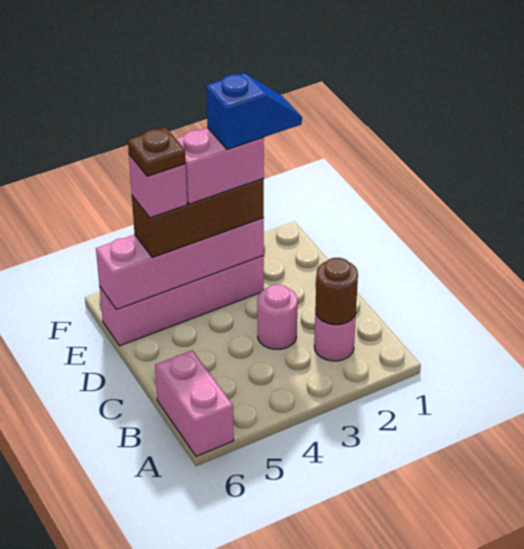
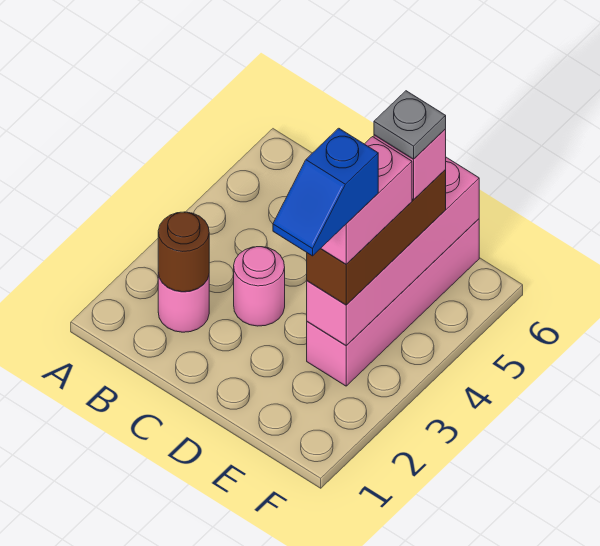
pink 1x2 brick [155,350,234,457] -> none
brown 1x1 plate [128,127,186,176] -> grey 1x1 plate [374,91,446,159]

